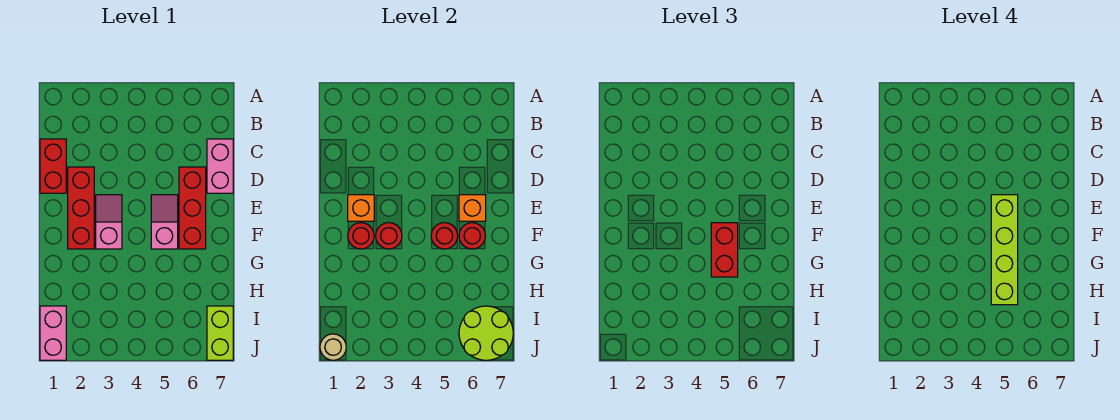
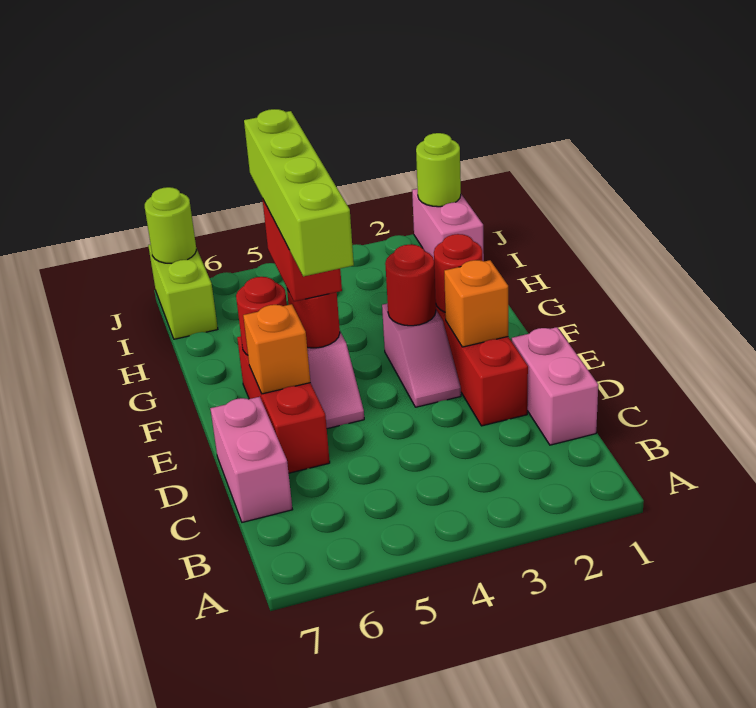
red 1x2 brick [40,139,66,193] -> pink 1x2 brick [512,327,598,445]
lime 2x2 round brick [459,306,513,360] -> lime 1x1 round brick [145,187,196,263]
tan 1x1 round brick [320,334,346,360] -> lime 1x1 round brick [416,133,461,207]

